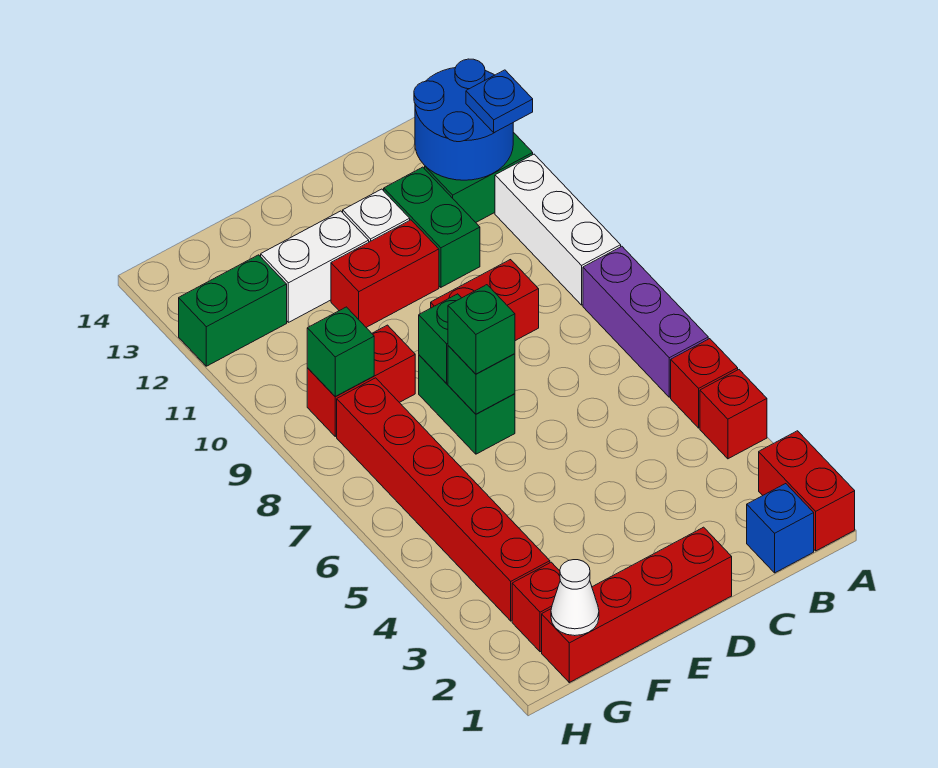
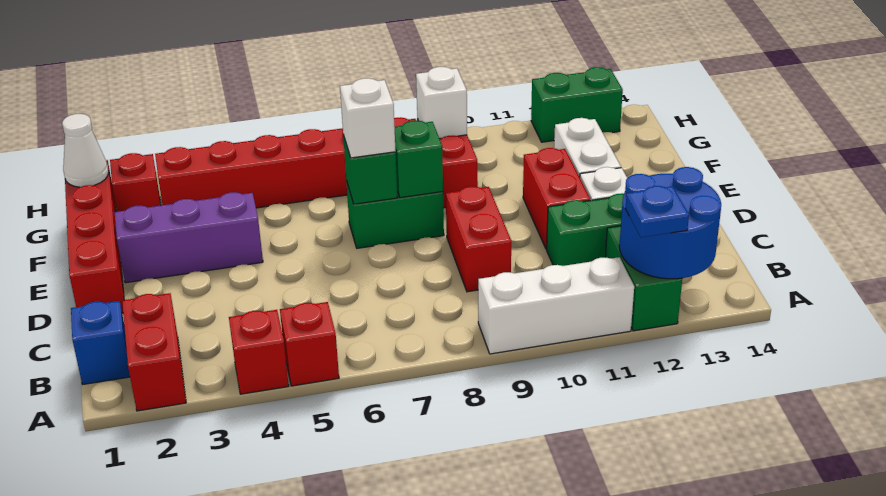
red 1x2 brick [759,431,855,551] -> red 1x2 brick turned to [122,293,186,411]
purple 1x3 brick [583,246,708,397] -> purple 1x3 brick moved to [115,192,263,283]
green 1x1 brick [448,285,515,374] -> white 1x1 brick [340,78,396,158]
green 1x1 brick [307,307,374,397] -> white 1x1 brick [416,67,467,139]
green 1x2 brick [179,255,287,366] -> green 1x2 brick turned to [531,67,623,142]

